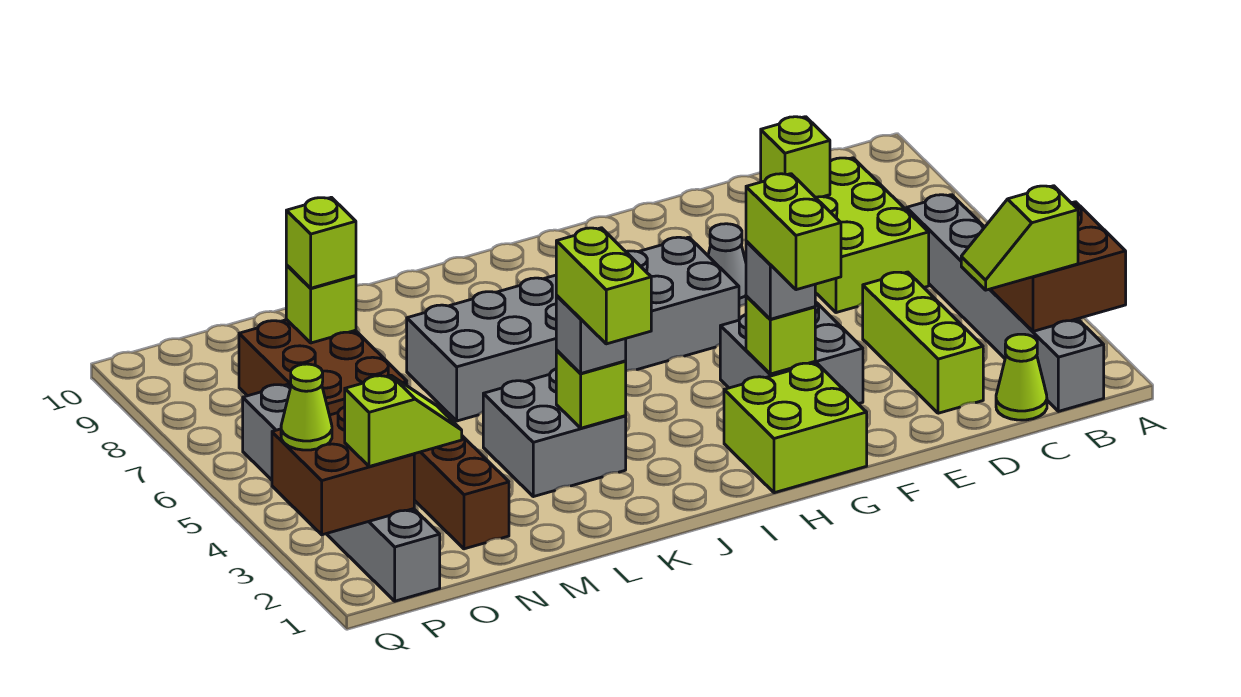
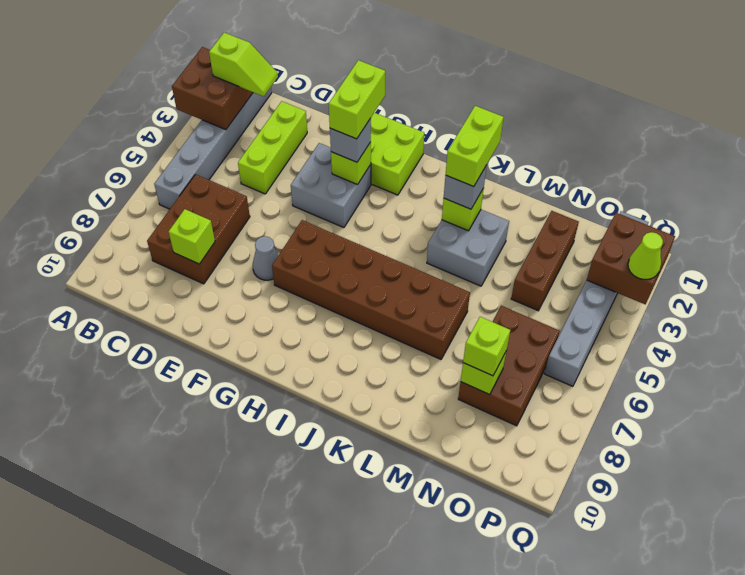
lime 1x1 cone [996,334,1047,420] -> none
lime 2x3 brick [815,158,929,313] -> brown 2x3 brick [147,174,250,284]
grey 2x6 brick [407,237,739,421] -> brown 2x6 brick [272,220,470,359]
lime 1x2 slope [345,375,462,467] -> none

